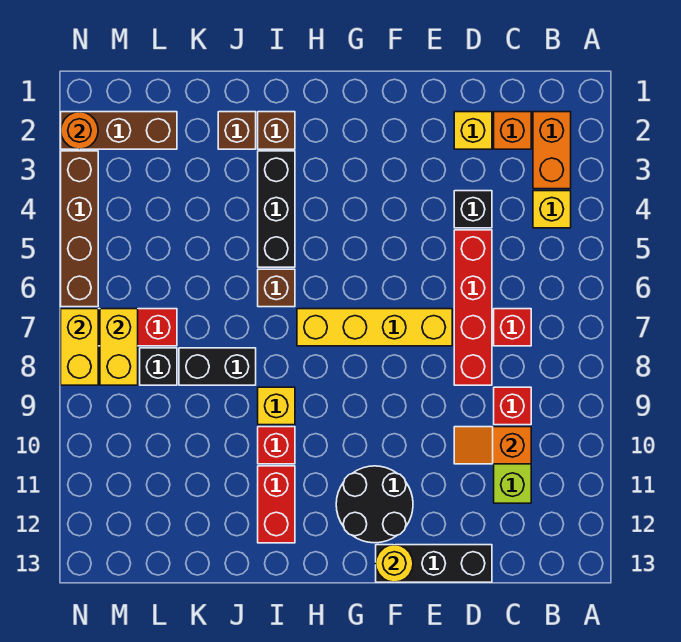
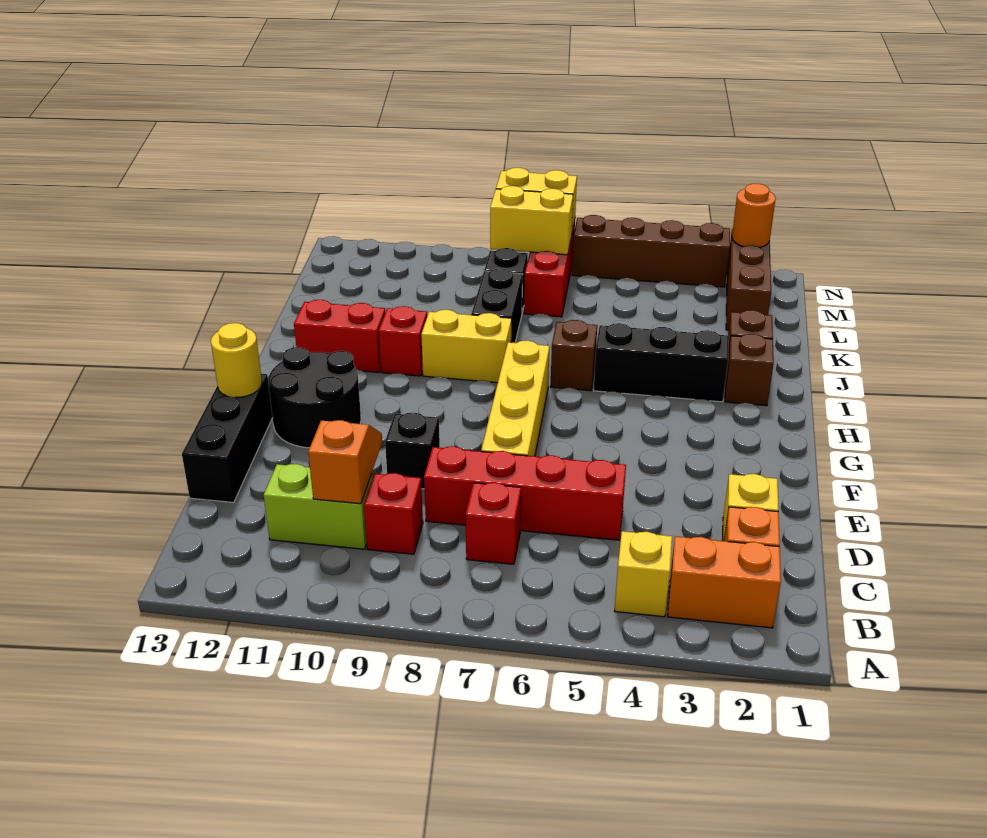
black 1x1 brick [454,191,492,228] -> black 1x1 brick moved to [385,413,440,489]
yellow 1x1 brick [258,387,295,425] -> yellow 1x2 brick [421,310,512,383]

